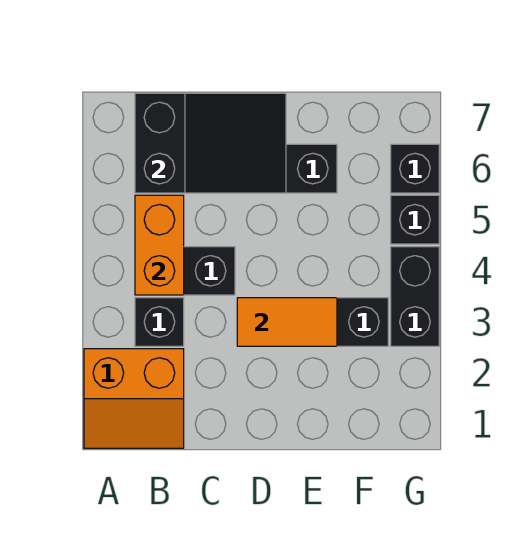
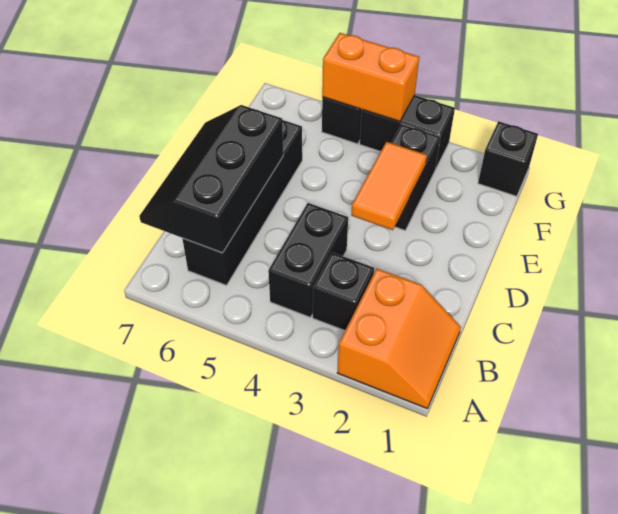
orange 1x2 brick [135,195,184,295] -> orange 1x2 brick moved to [322,33,419,121]
black 2x3 slope [135,93,286,193] -> black 2x3 slope turned to [139,105,283,253]
black 1x1 brick [391,144,439,193] -> black 1x1 brick moved to [478,121,538,196]

